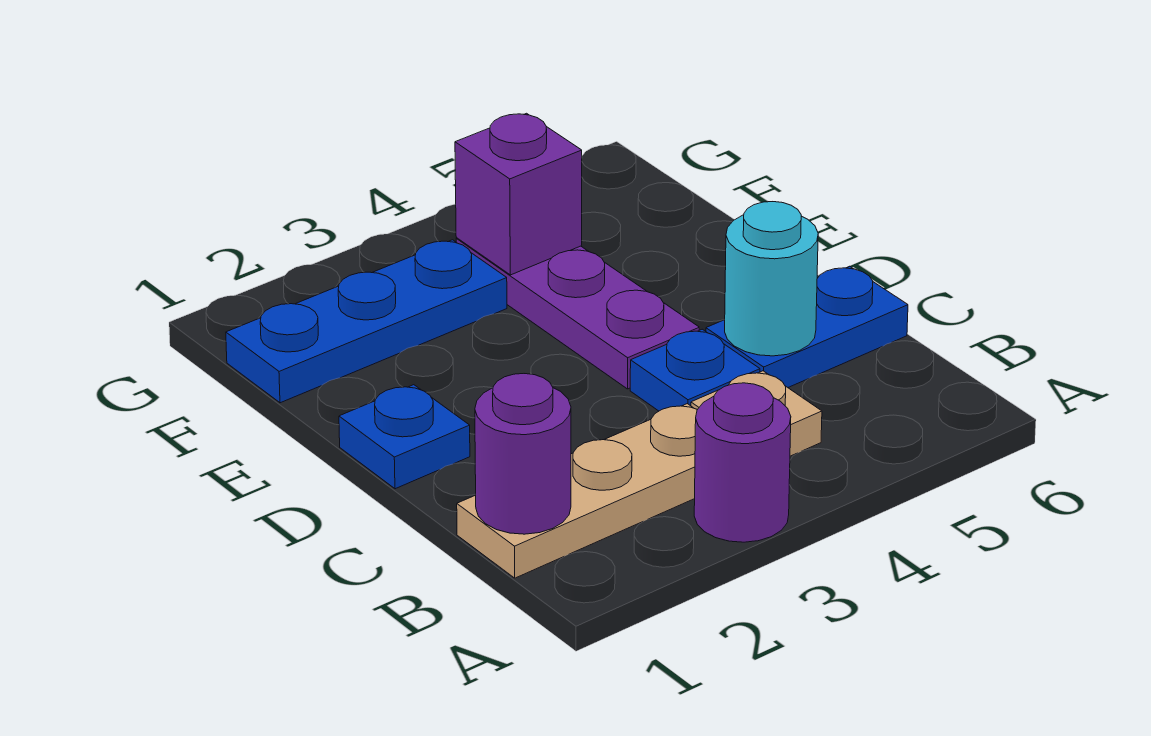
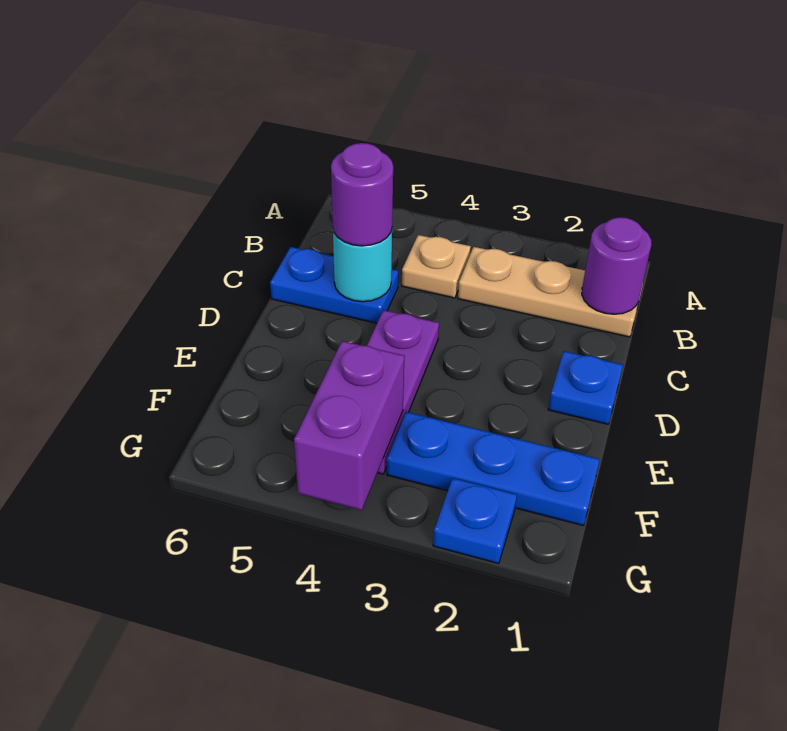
purple 1x1 round brick [694,383,791,542] -> purple 1x1 round brick moved to [331,143,393,246]
blue 1x1 plate [630,329,760,411] -> blue 1x1 plate moved to [433,478,517,564]
purple 1x1 brick [455,113,582,275] -> purple 1x2 brick [294,341,405,510]

